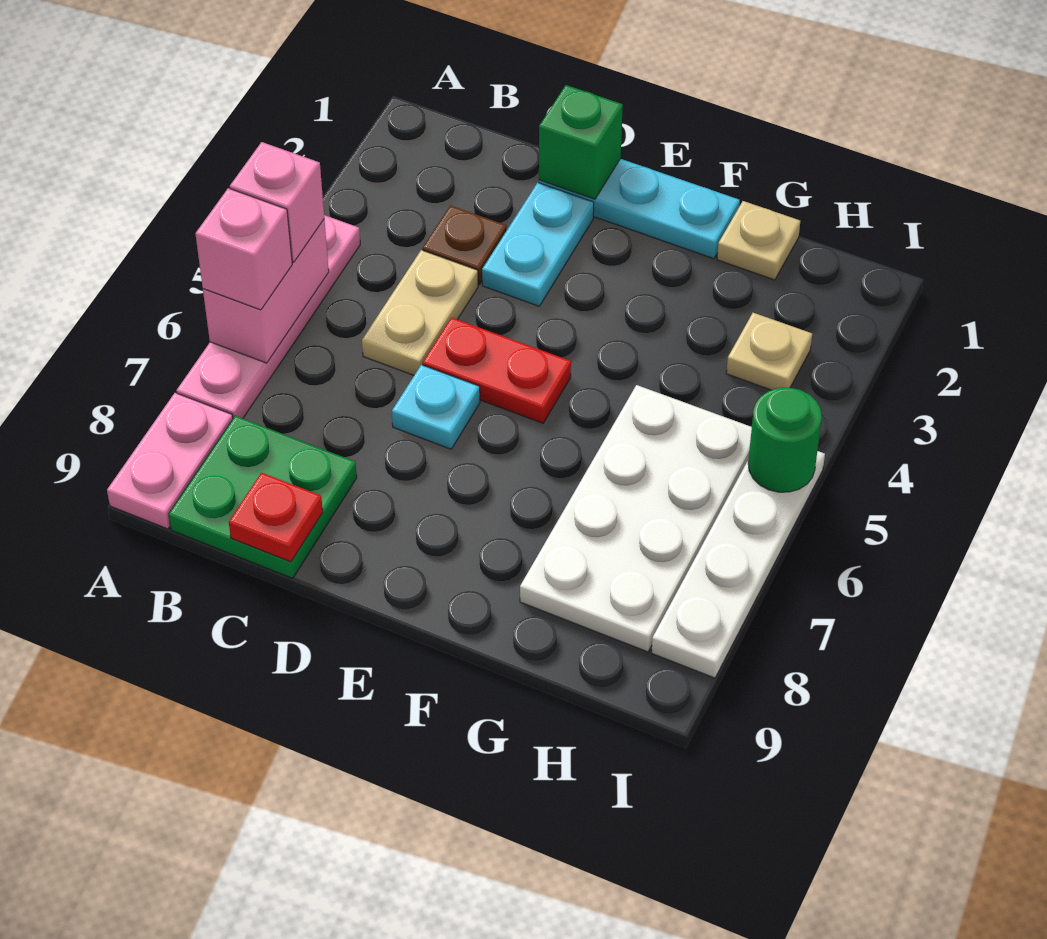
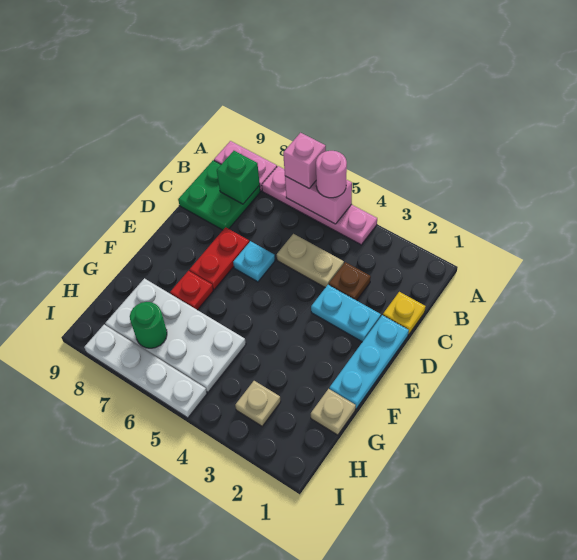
pink 1x1 brick [230,142,324,262] -> pink 1x1 round brick [316,151,347,198]
none -> yellow 1x1 plate [383,292,426,335]
red 1x1 plate [229,473,323,562] -> red 1x1 plate moved to [170,271,213,310]
green 1x1 brick [539,85,623,199] -> green 1x1 brick moved to [217,151,260,204]
red 1x2 plate [423,318,571,423] -> red 1x2 plate moved to [189,227,249,289]
green 1x1 round brick [748,388,822,492] -> green 1x1 round brick moved to [130,302,167,348]

